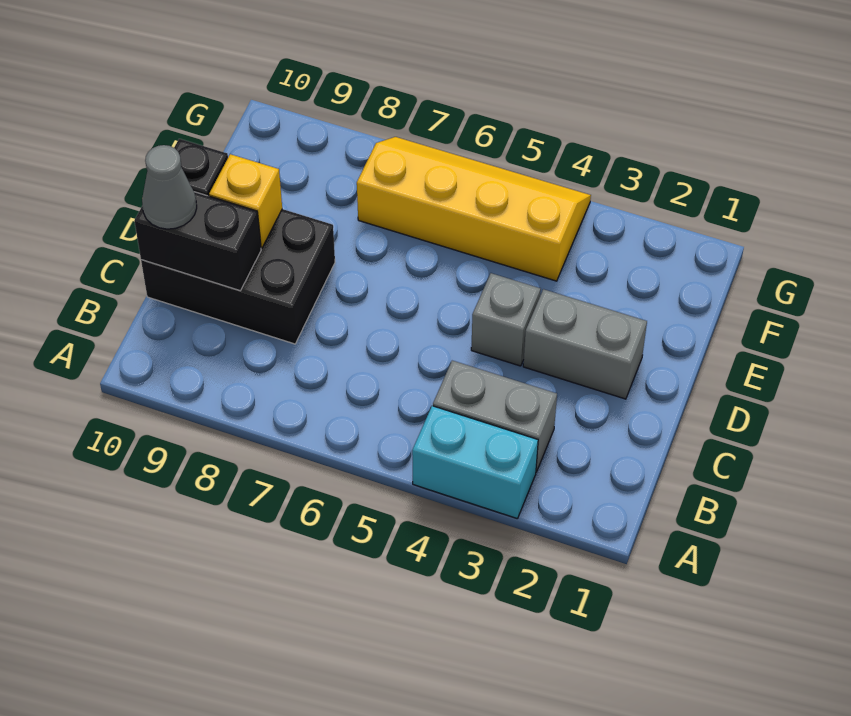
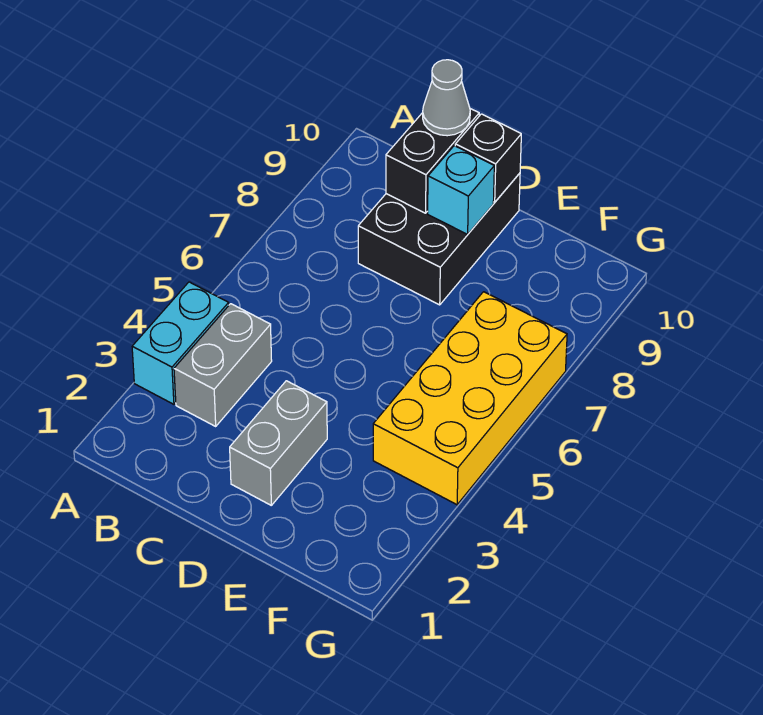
grey 1x1 brick [471,273,541,366] -> none
yellow 1x1 brick [209,154,282,248] -> cyan 1x1 brick [428,146,494,234]
yellow 2x4 slope [357,137,591,281] -> yellow 2x4 brick [373,292,567,505]

